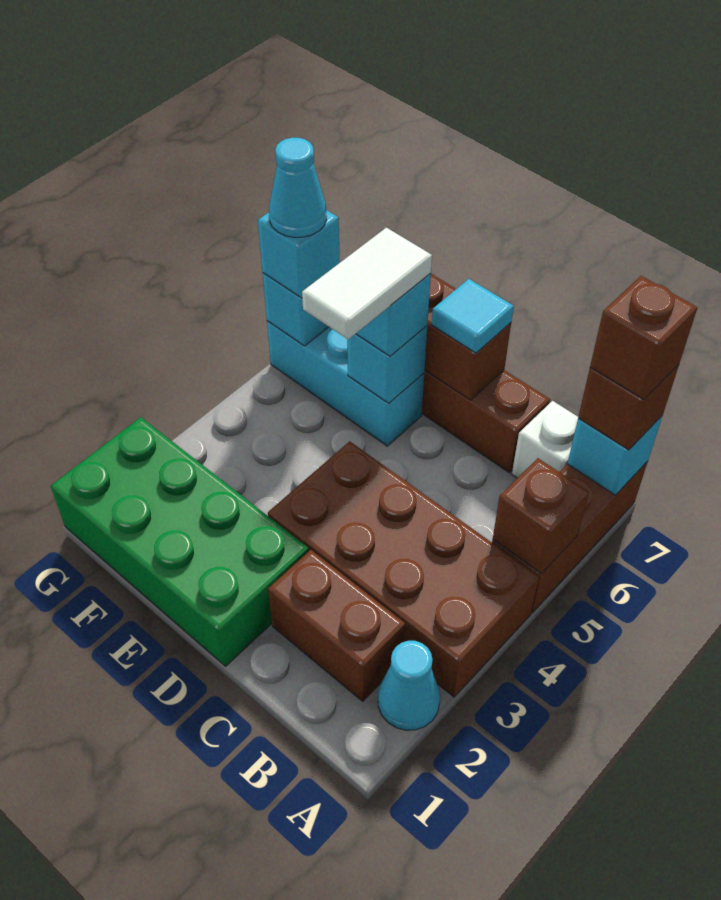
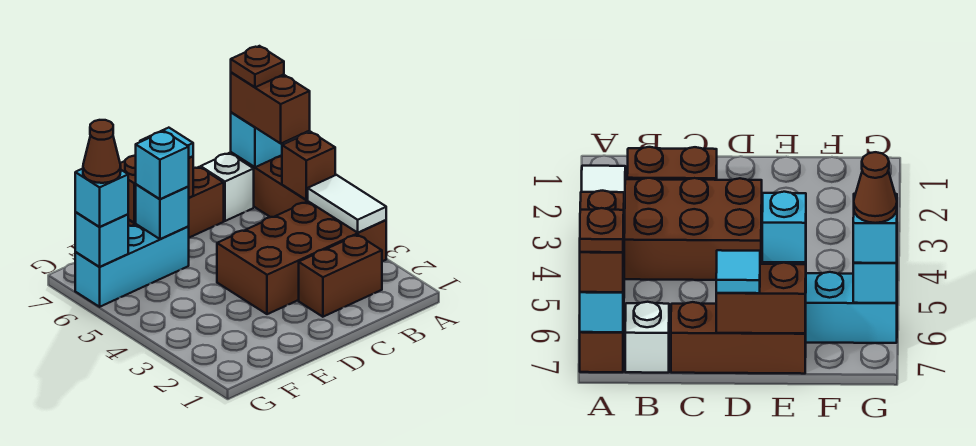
cyan 1x1 cone [378,641,440,730] -> none
brown 1x1 brick [578,365,679,450] -> brown 1x2 brick [231,73,310,143]
brown 1x1 brick [590,276,697,400] -> brown 1x1 plate [231,46,284,87]
green 2x4 brick [51,417,309,666] -> none
white 1x2 tile [302,228,432,339] -> white 1x2 tile moved to [308,175,386,233]
cyan 1x1 cone [269,138,327,237] -> brown 1x1 cone [83,120,121,183]

